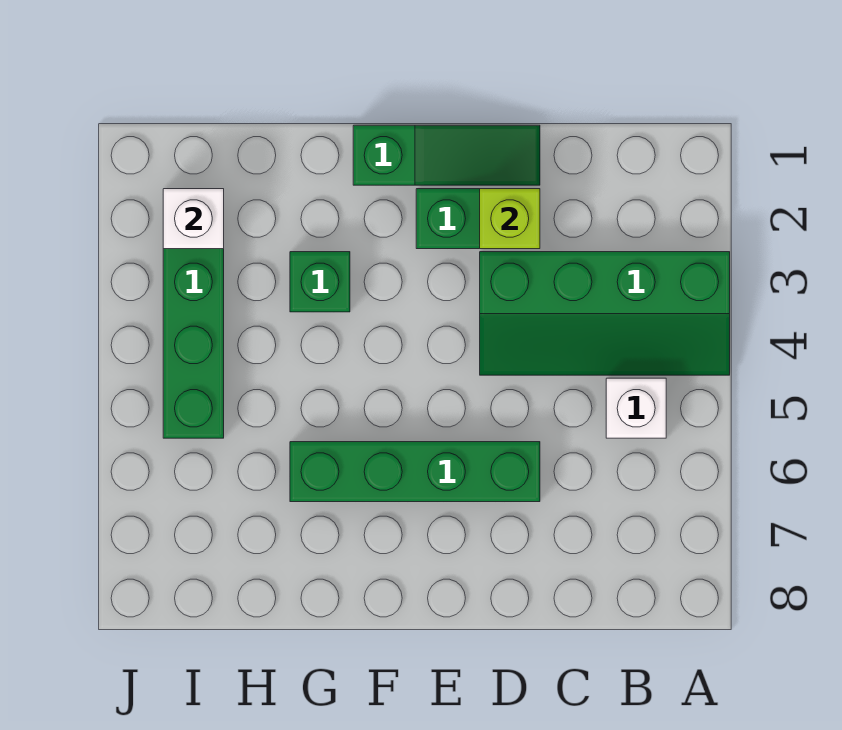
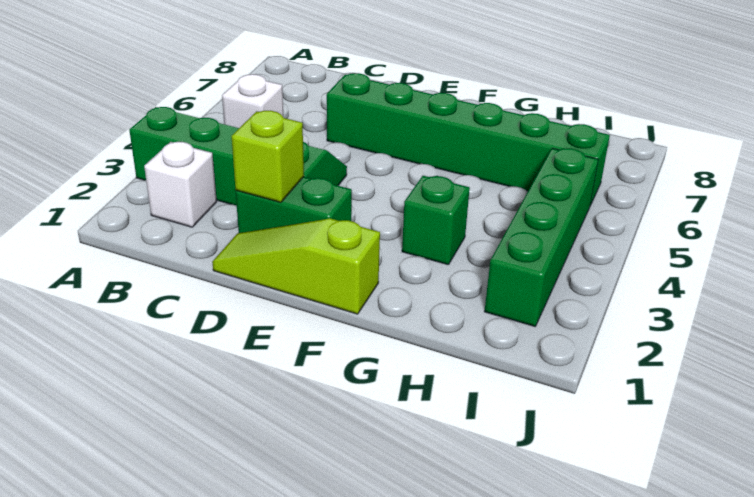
green 1x3 slope [353,125,540,185] -> lime 1x3 slope [212,218,380,314]
green 1x4 brick [290,442,540,502] -> green 1x6 brick [327,73,610,205]
white 1x1 brick [163,189,224,249] -> white 1x1 brick moved to [144,142,217,227]

